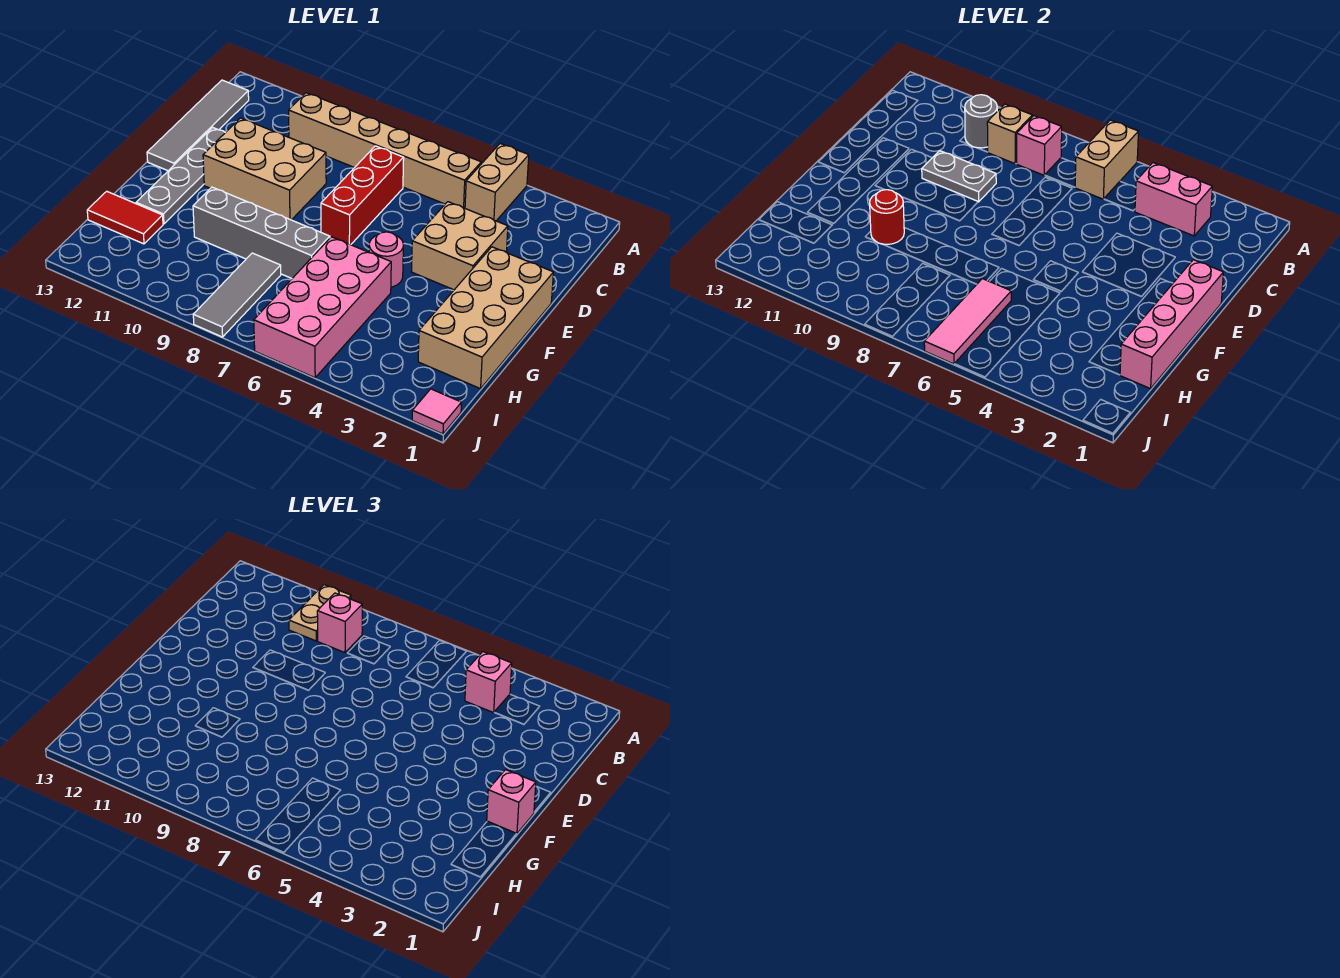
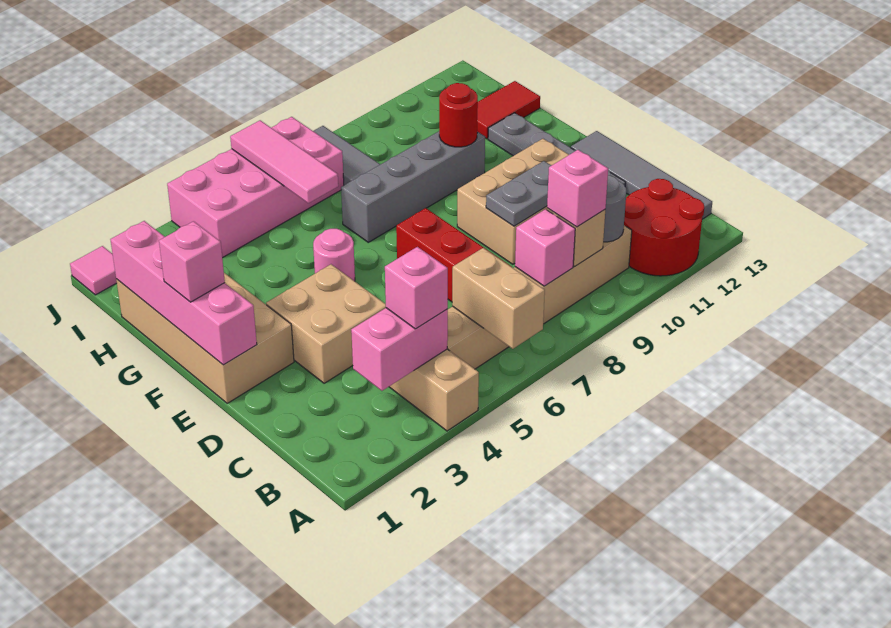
tan 1x2 plate [289,585,351,641] -> none
none -> red 2x2 round brick [624,179,704,276]
pink 2x4 brick [254,237,391,378] -> pink 2x4 brick turned to [167,117,344,258]

